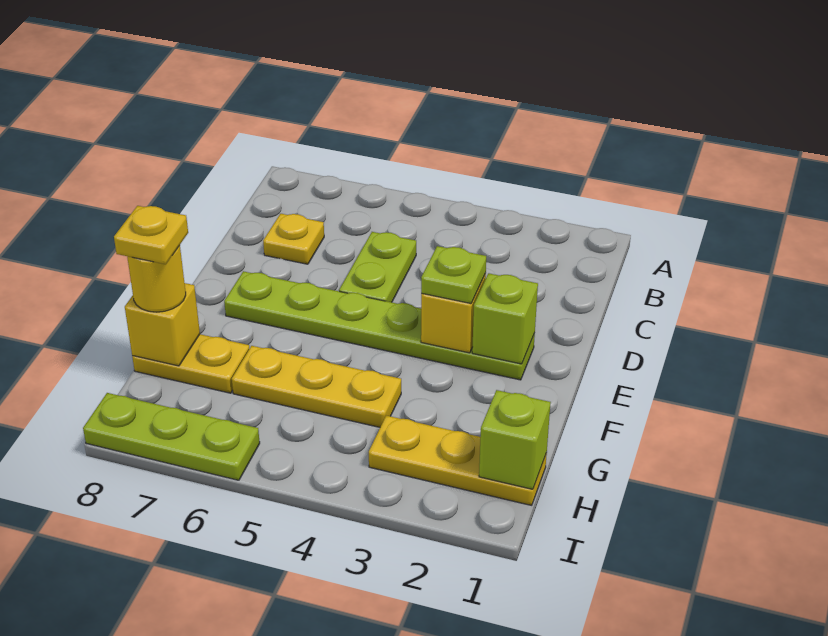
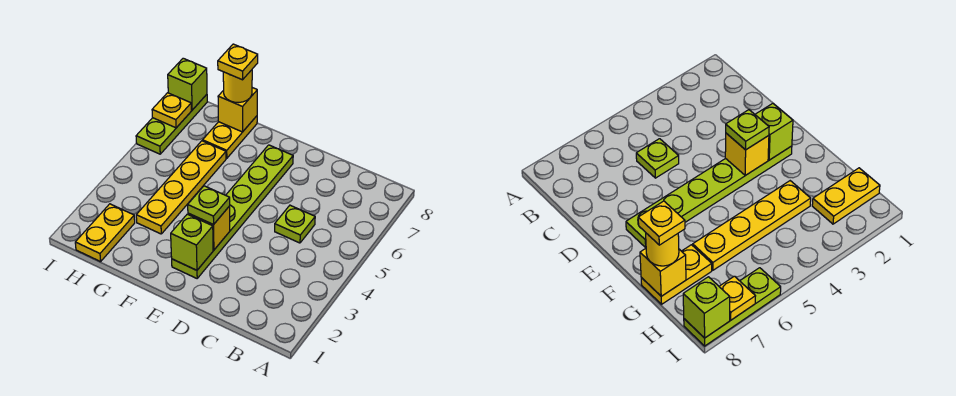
lime 1x2 plate [339,232,416,302] -> lime 1x1 plate [275,205,315,243]
yellow 1x1 plate [263,214,324,264] -> yellow 1x1 plate moved to [152,93,191,128]
yellow 1x3 plate [232,346,401,427] -> yellow 1x4 plate [136,141,226,234]
yellow 1x3 plate [369,416,547,505] -> yellow 1x2 plate [75,204,135,262]
lime 1x1 brick [479,390,551,489] -> lime 1x1 brick moved to [168,58,207,110]

